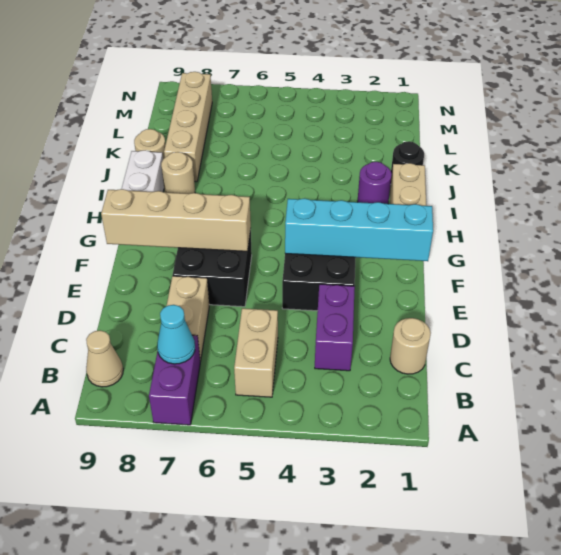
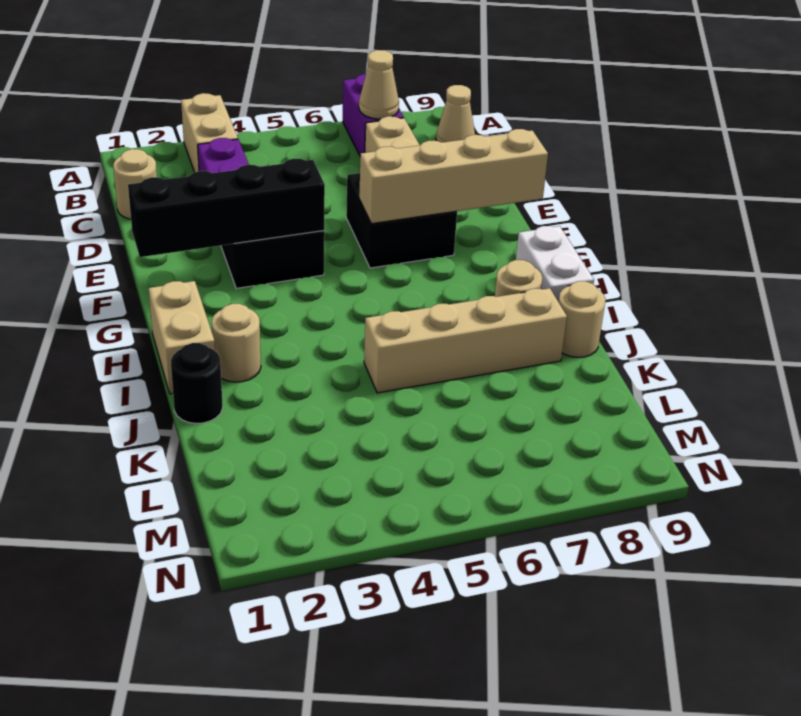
tan 1x2 brick [234,308,278,397] -> tan 1x2 brick moved to [181,93,238,172]
cyan 1x1 cone [157,305,195,364] -> tan 1x1 cone [359,50,399,119]
cyan 1x4 brick [285,198,433,261] -> black 1x4 brick [128,159,325,257]
purple 1x1 round brick [358,162,392,204] -> tan 1x1 round brick [212,304,261,382]
tan 1x4 brick [164,72,212,182] -> tan 1x4 brick turned to [364,288,567,393]

